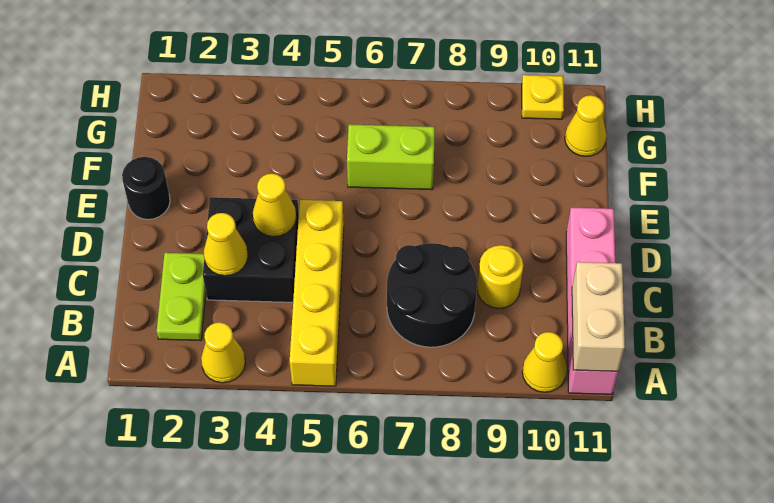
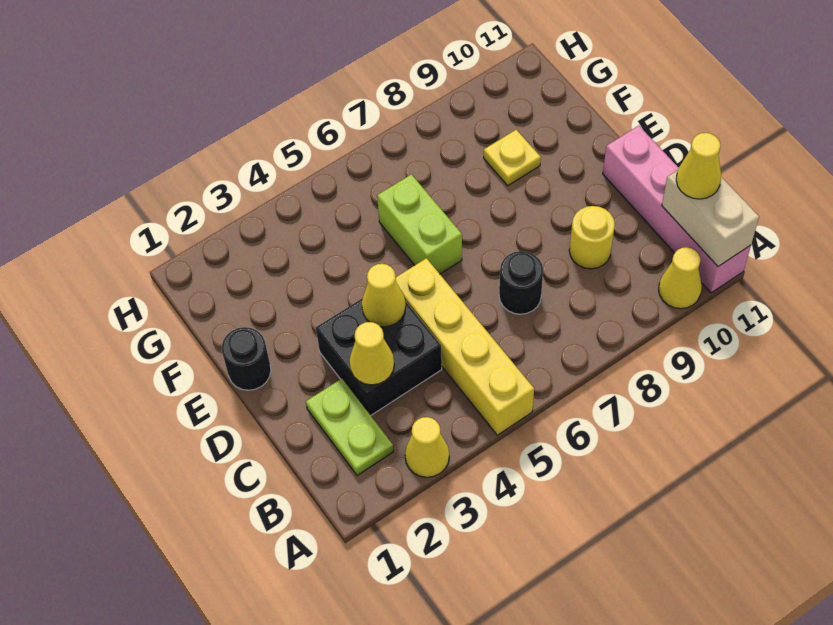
black 2x2 round brick [387,243,477,347] -> black 1x1 round brick [499,251,543,314]
lime 1x2 brick [347,124,435,190] -> lime 1x2 brick turned to [377,174,462,274]
yellow 1x1 cone [565,95,607,156] -> yellow 1x1 cone moved to [676,133,721,199]
yellow 1x1 plate [522,75,564,119] -> yellow 1x1 plate moved to [484,130,541,186]

